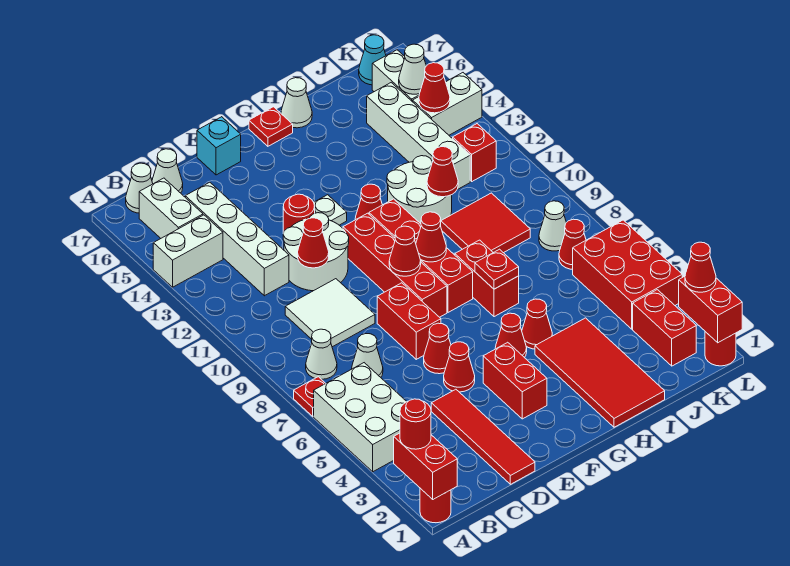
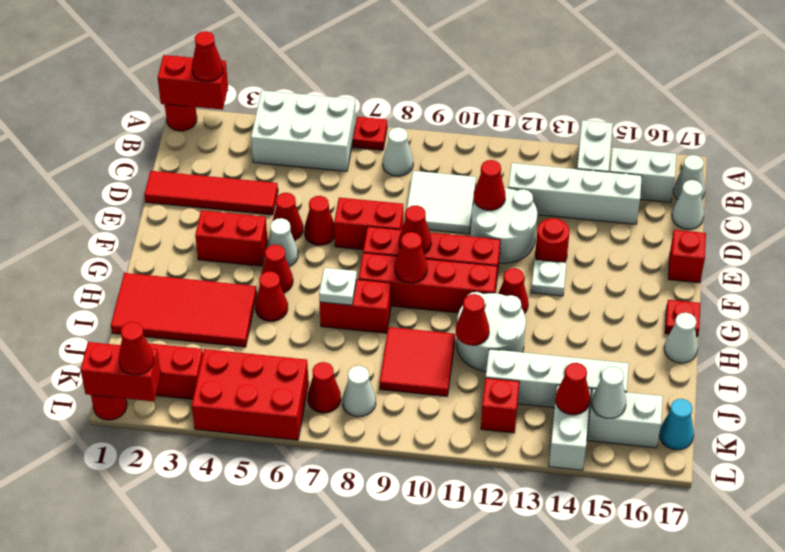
red 1x1 round brick [400,399,431,449] -> red 1x1 cone [192,31,223,82]
white 1x1 cone [352,334,383,377] -> white 1x1 cone moved to [267,218,298,266]
cyan 1x1 brick [197,117,241,175] -> red 1x1 brick [668,230,706,283]
red 1x1 plate [475,249,519,289] -> white 1x1 plate [319,268,357,305]

